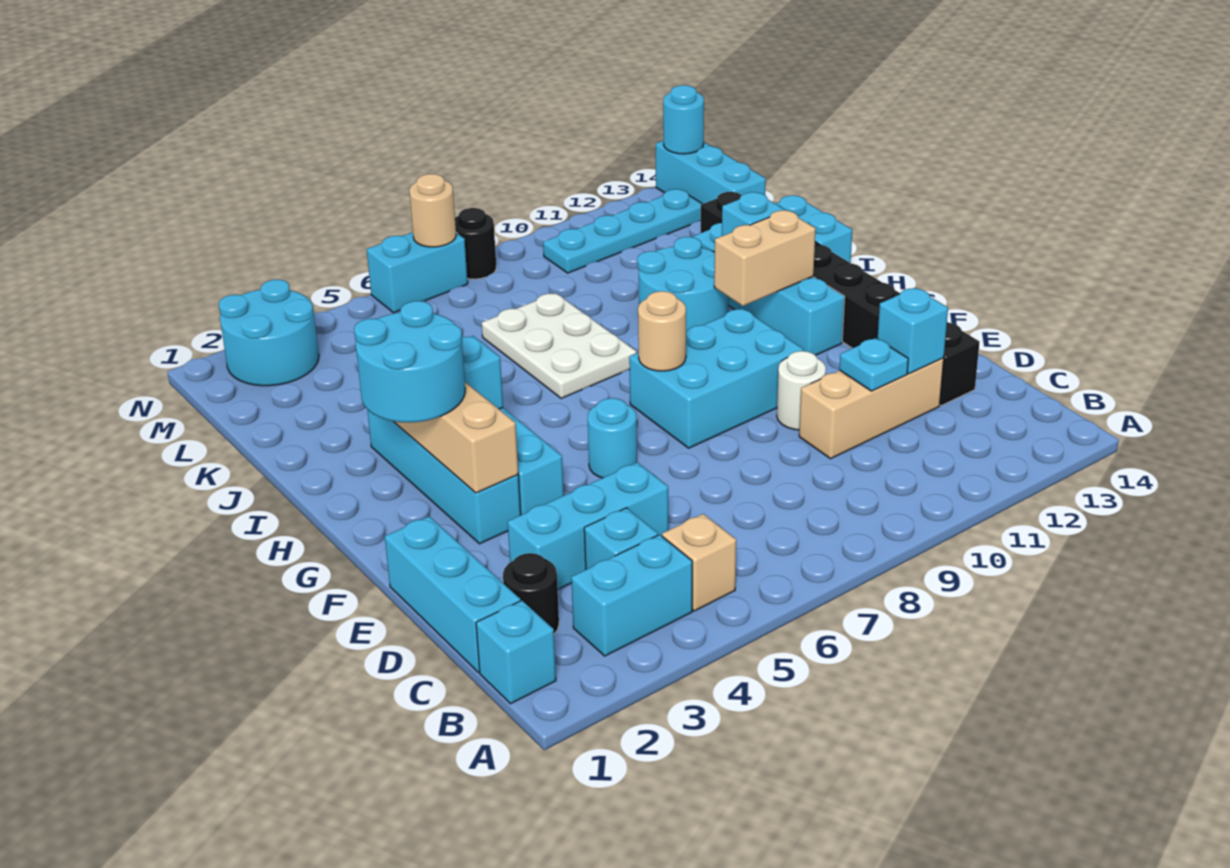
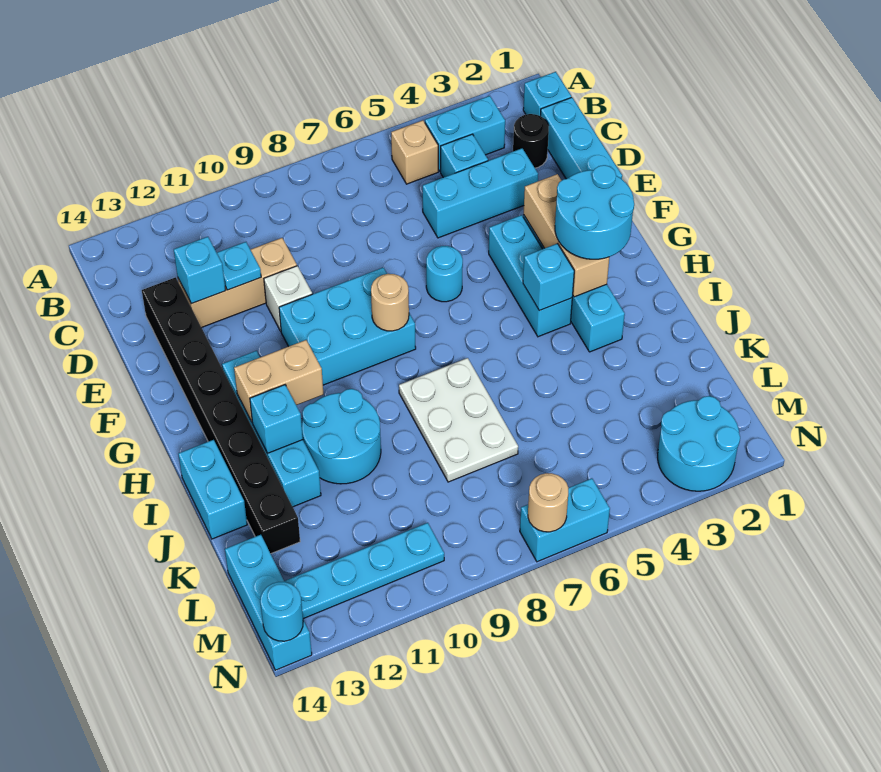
white 1x1 round brick [777,351,826,430] -> white 1x1 brick [264,266,312,331]
black 1x1 round brick [455,208,496,279] -> none

